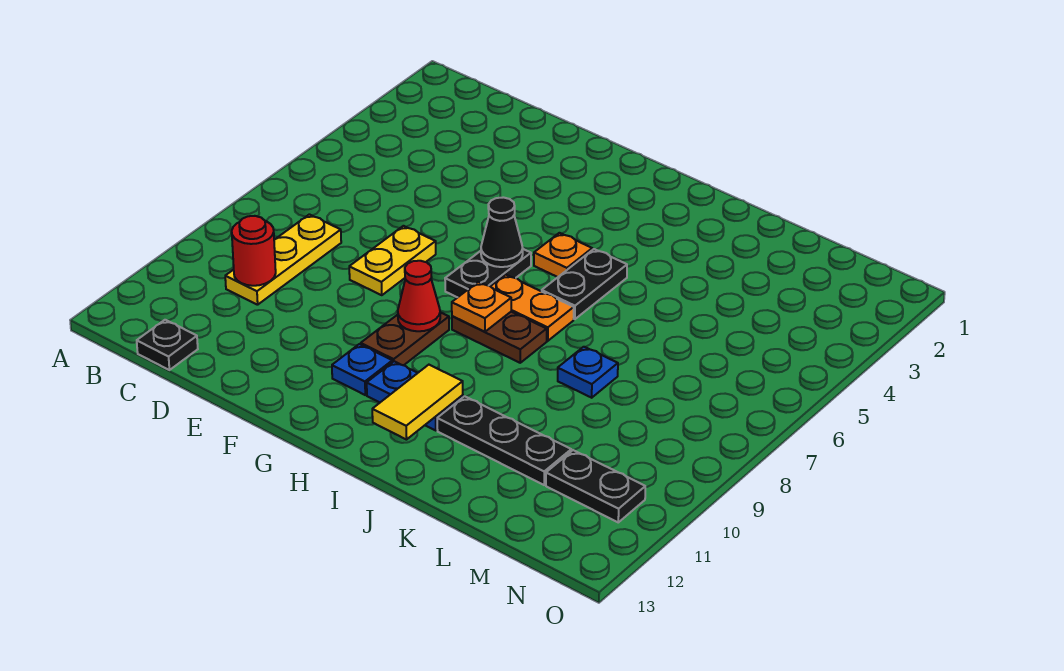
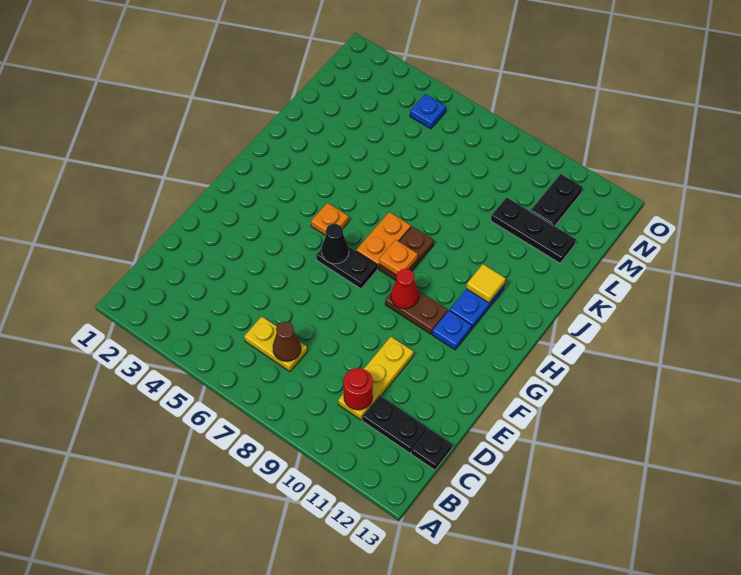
none -> brown 1x1 cone [273,322,301,361]
yellow 1x3 plate [225,214,341,305] -> yellow 1x3 plate turned to [338,337,413,420]
yellow 1x2 plate [349,226,436,295] -> yellow 1x2 plate moved to [244,316,307,372]
black 1x2 plate [542,249,627,319] -> black 1x2 plate moved to [362,395,427,453]
yellow 1x2 tile [372,365,463,440] -> yellow 1x1 tile [466,264,505,303]
black 1x3 plate [437,396,571,485] -> black 1x3 plate turned to [491,197,576,263]
blue 1x1 plate [558,347,618,398] -> blue 1x1 plate moved to [410,94,446,129]

